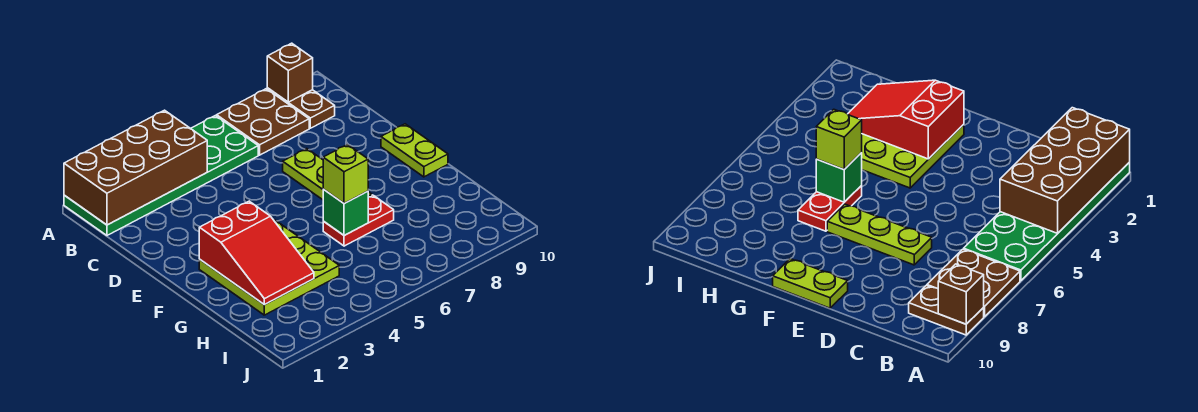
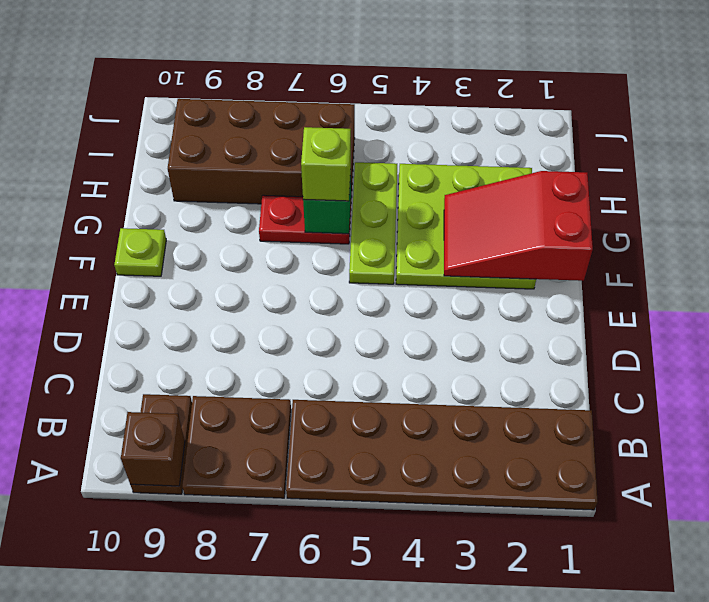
green 2x6 plate [64,116,258,235] -> brown 2x6 plate [286,400,598,510]
brown 2x4 brick [64,110,207,225] -> brown 2x4 brick moved to [168,99,355,204]
lime 1x3 plate [283,149,372,200] -> lime 1x3 plate moved to [349,162,397,284]
lime 1x2 plate [381,124,448,177] -> lime 1x1 plate [114,228,166,276]
red 2x3 slope [199,201,314,305] -> red 2x3 slope turned to [444,171,593,281]

